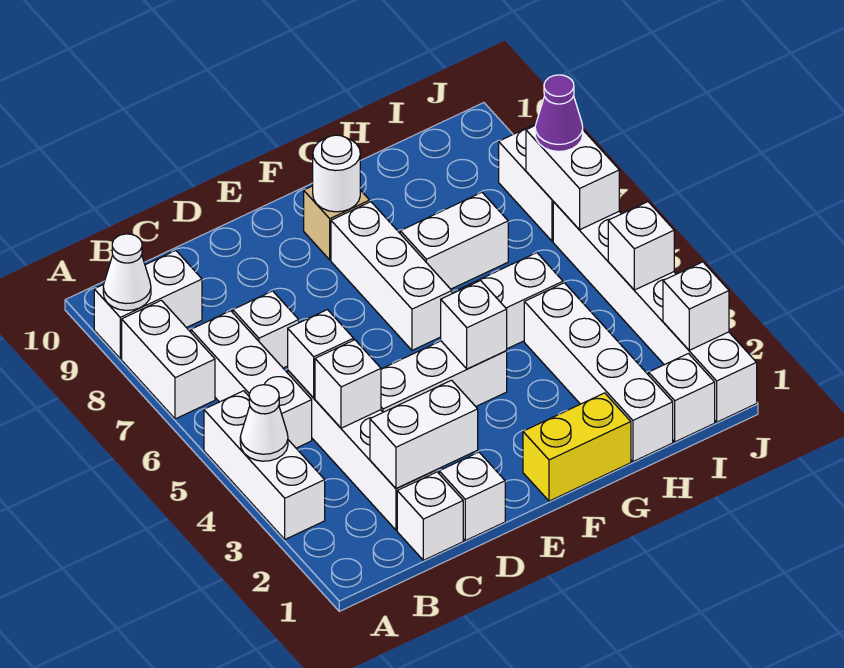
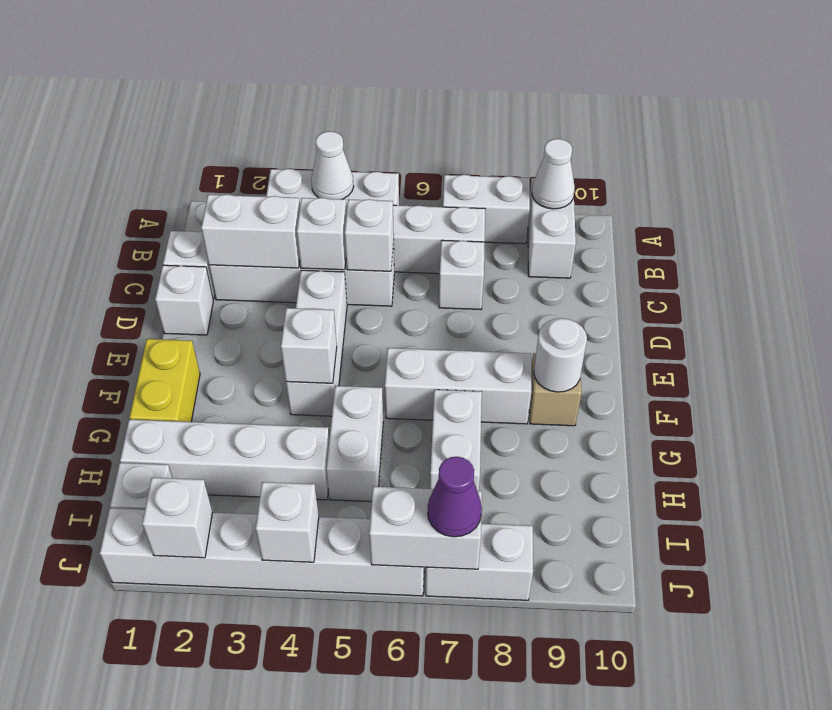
white 1x2 brick [370,380,478,488] -> white 1x2 brick turned to [201,195,300,268]

